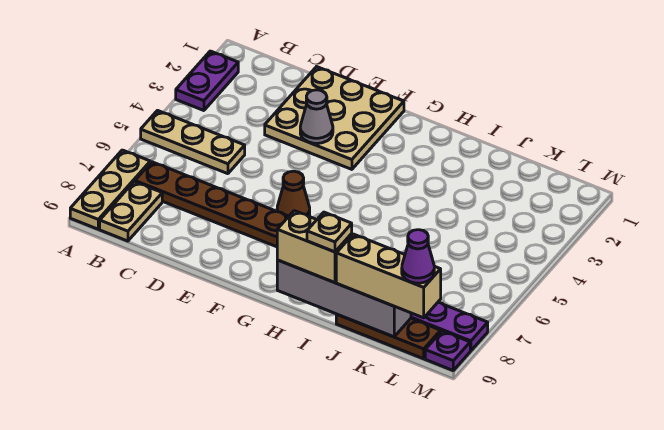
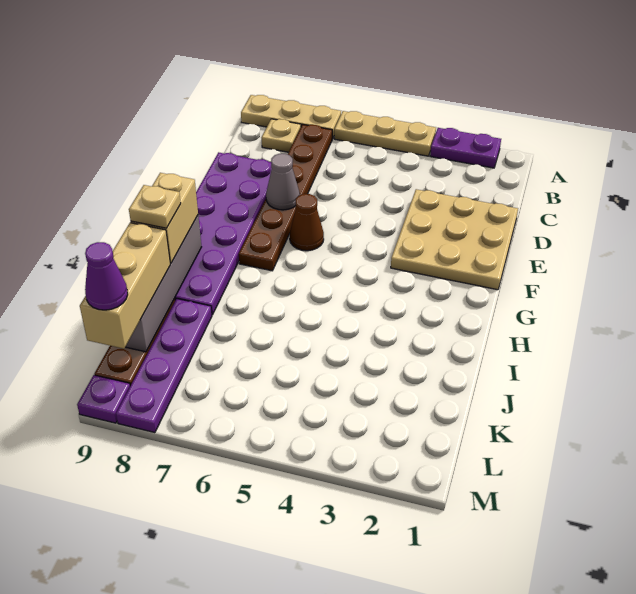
tan 1x3 plate [141,111,245,174] -> tan 1x3 plate turned to [334,111,436,156]
tan 1x2 plate [100,182,162,241] -> tan 1x1 plate [261,119,301,152]
none -> purple 2x6 plate [175,152,272,315]
grey 1x1 cone [300,90,333,143] -> grey 1x1 cone moved to [266,154,300,210]

